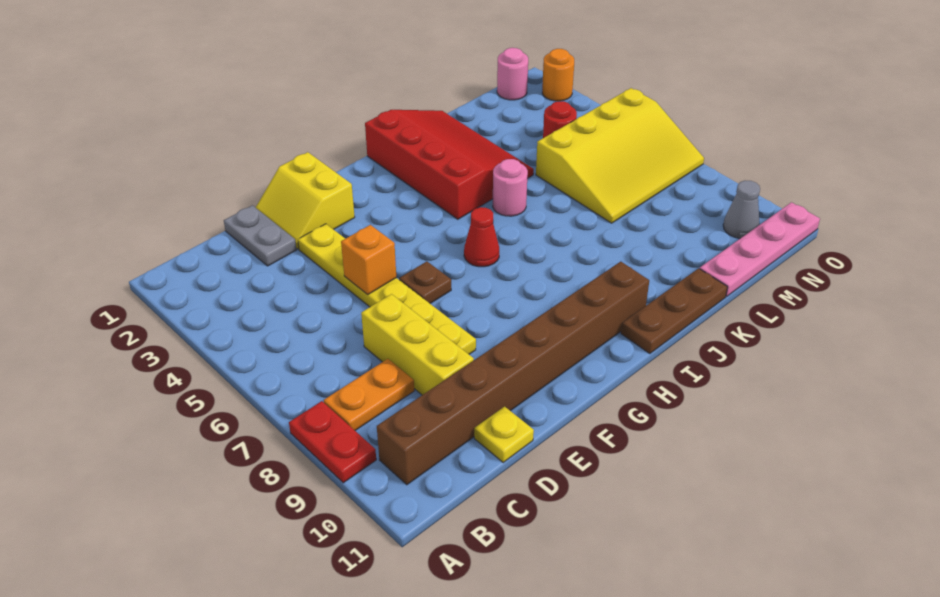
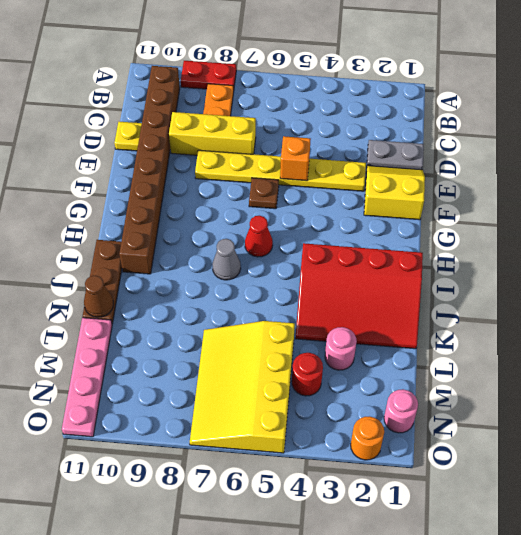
pink 1x1 round brick [493,159,528,216] -> pink 1x1 round brick moved to [325,327,357,370]
none -> brown 1x1 cone [84,276,113,317]
grey 1x1 cone [723,181,760,238] -> grey 1x1 cone moved to [213,239,241,280]

